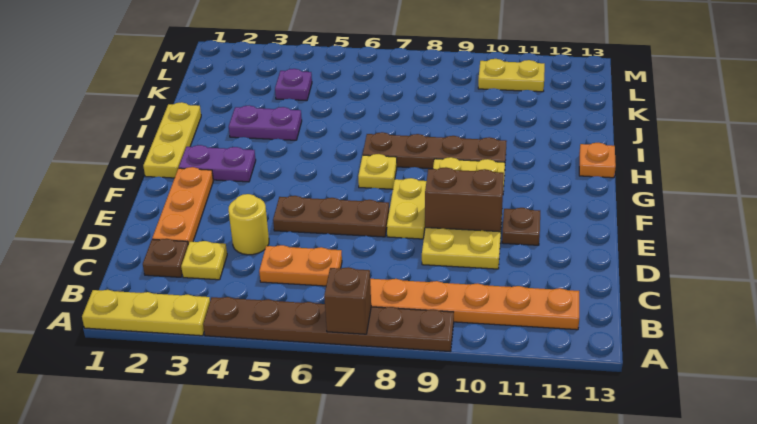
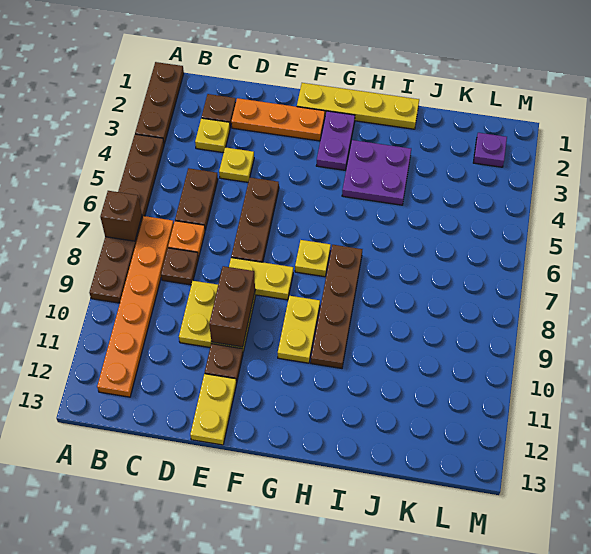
yellow 1x3 plate [82,290,210,336] -> brown 1x3 plate [135,62,184,144]
orange 1x2 plate [259,245,342,286] -> brown 1x2 plate [175,168,218,230]
none -> brown 1x1 plate [161,248,199,285]
yellow 1x1 round brick [228,194,269,255] -> yellow 1x1 plate [219,147,254,182]
yellow 1x3 plate [143,102,201,178] -> yellow 1x4 plate [297,83,419,129]
orange 1x1 plate [579,143,616,178] -> orange 1x1 plate moved to [168,221,205,257]
purple 1x2 plate [229,106,302,140] -> purple 2x2 plate [342,140,411,205]
purple 1x1 plate [275,69,312,101] -> purple 1x1 plate moved to [473,133,507,167]
yellow 1x2 plate [478,59,545,92] -> yellow 1x2 plate moved to [190,374,236,445]

